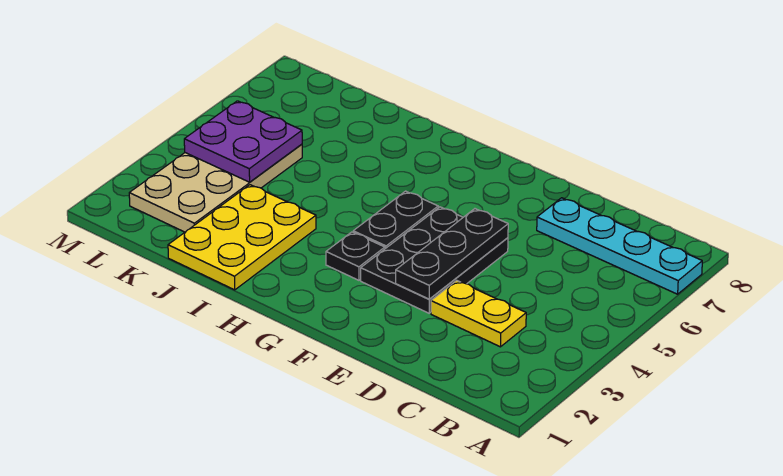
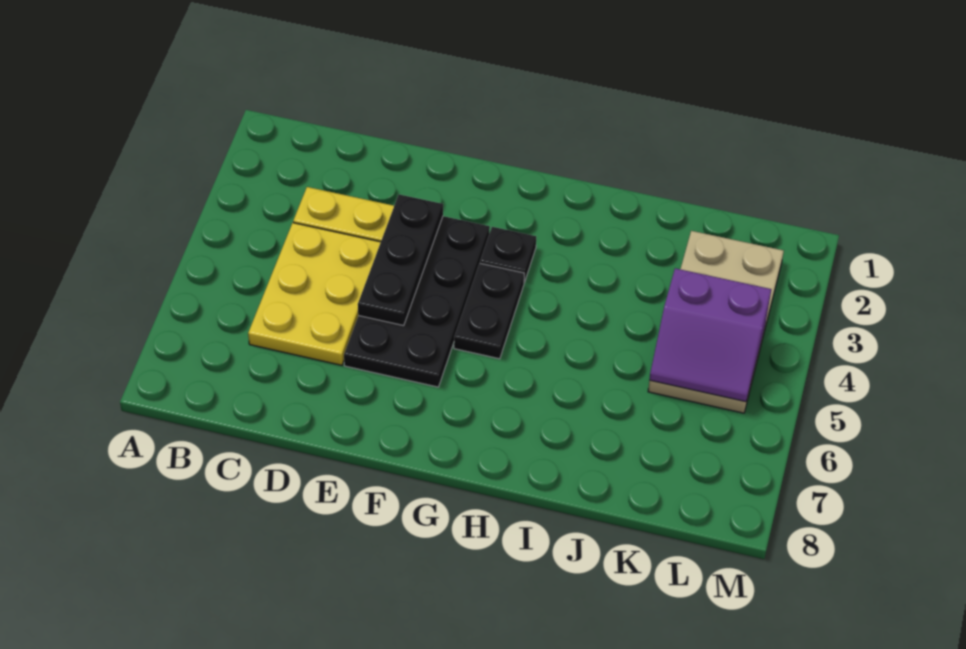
cyan 1x4 plate [537,198,702,294] -> none
black 2x3 plate [361,207,508,313] -> black 2x4 plate [344,216,490,387]
yellow 2x3 plate [168,185,316,290] -> yellow 2x3 plate moved to [248,223,381,365]
purple 2x2 plate [184,101,302,182] -> purple 2x2 slope [649,268,771,402]

